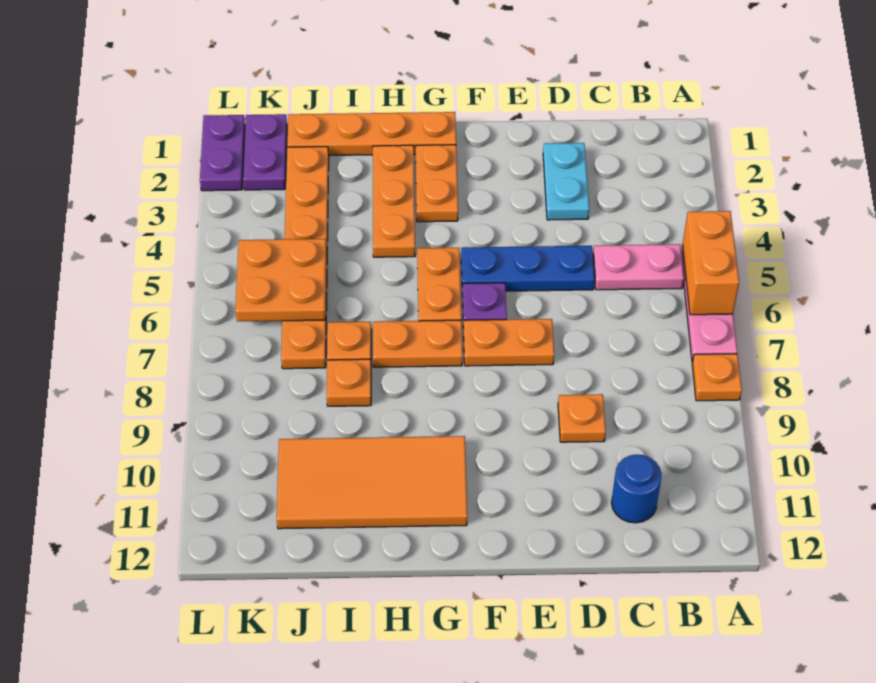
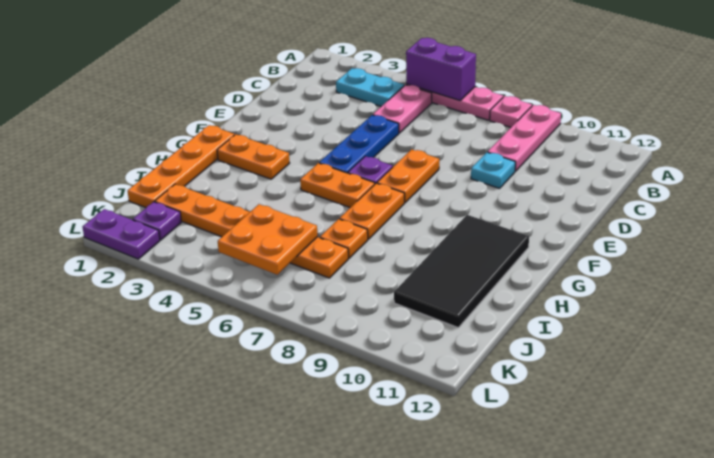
orange 1x2 brick [683,211,739,315] -> purple 1x2 brick [406,38,476,101]
orange 1x1 plate [692,354,742,401] -> pink 1x1 plate [490,96,532,127]
none -> pink 1x3 plate [488,105,561,171]
blue 1x1 round brick [611,454,662,523] -> none
cyan 1x2 plate [543,143,589,220] -> cyan 1x2 plate moved to [336,68,404,106]
orange 1x1 plate [558,394,606,442] -> cyan 1x1 plate [471,152,515,188]
orange 2x4 tile [277,436,467,529] -> black 2x4 tile [394,215,529,327]
orange 1x3 plate [373,145,415,257] -> none
orange 1x1 plate [327,359,371,406] -> none
purple 1x2 plate [243,114,287,190] -> purple 1x1 plate [133,202,181,240]

